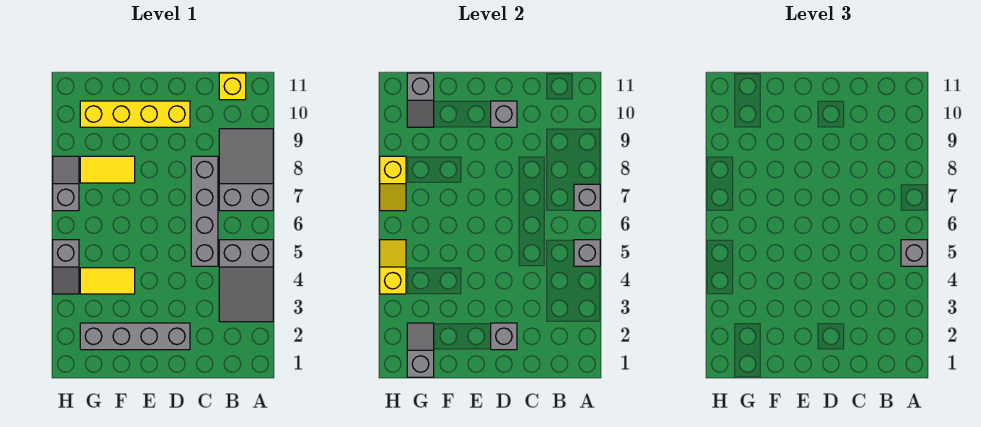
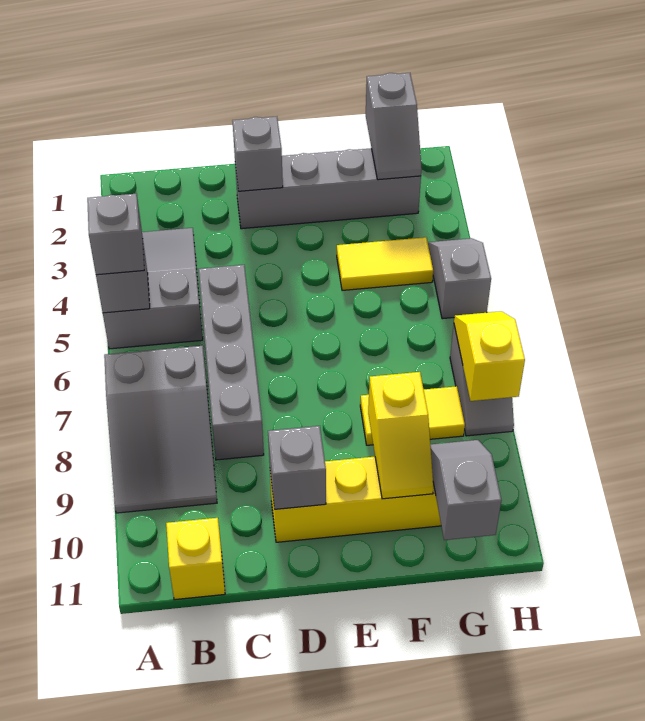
grey 1x1 brick [574,184,600,211] -> none
yellow 1x2 slope [380,240,406,294] -> yellow 1x2 slope moved to [368,372,434,499]

